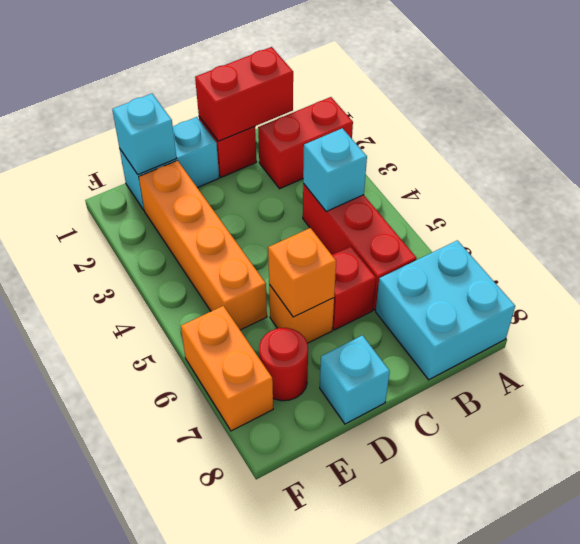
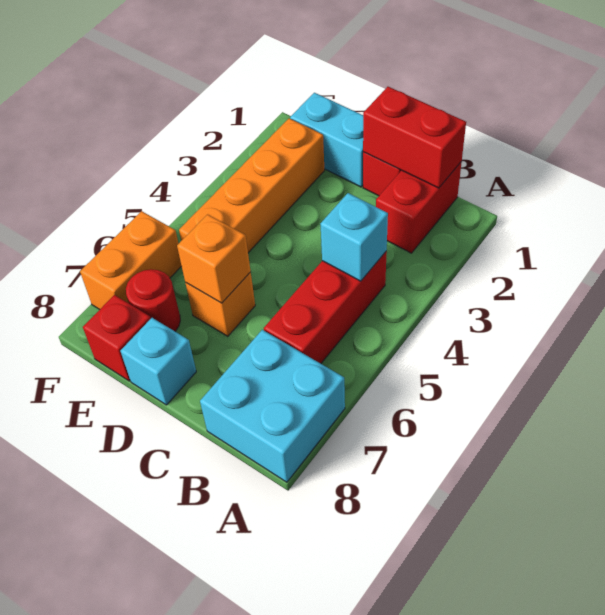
red 1x2 brick [258,97,353,189] -> red 1x2 brick turned to [376,162,462,253]
red 1x1 brick [332,246,376,330] -> red 1x1 brick moved to [83,295,151,381]
cyan 1x1 brick [112,94,176,175] -> none

